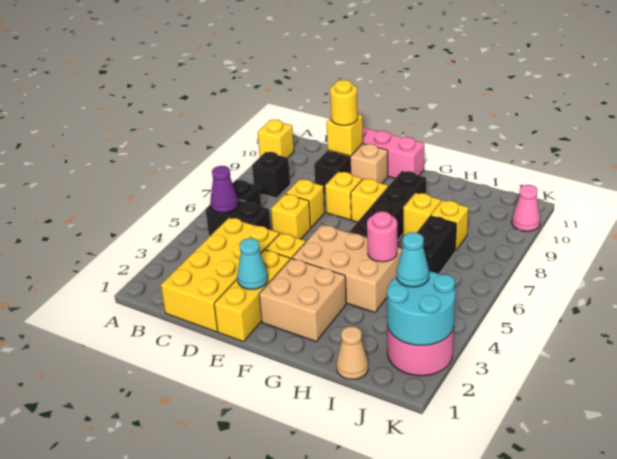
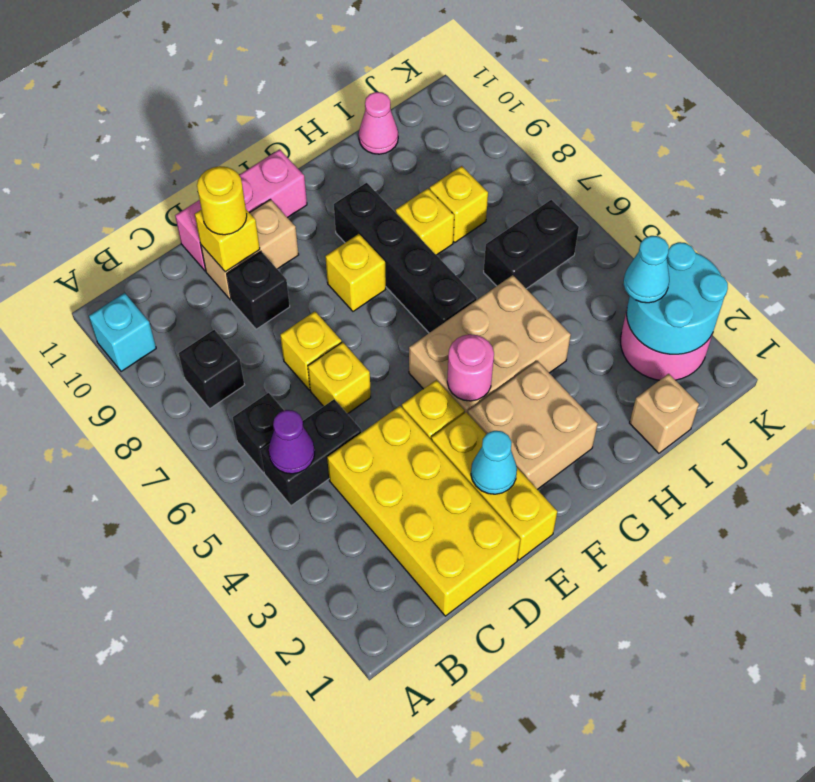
yellow 1x1 brick [258,120,294,158] -> cyan 1x1 brick [89,293,156,372]
yellow 1x1 brick [325,172,362,220] -> none
pink 1x1 round brick [367,211,397,262] -> pink 1x1 round brick moved to [447,334,494,401]
tan 1x1 cone [336,326,368,379] -> tan 1x1 brick [630,374,699,453]
black 1x2 brick [417,216,456,274] -> black 1x2 brick turned to [484,200,579,289]
pink 1x1 cone [512,185,540,231] -> pink 1x1 cone moved to [359,92,398,154]

